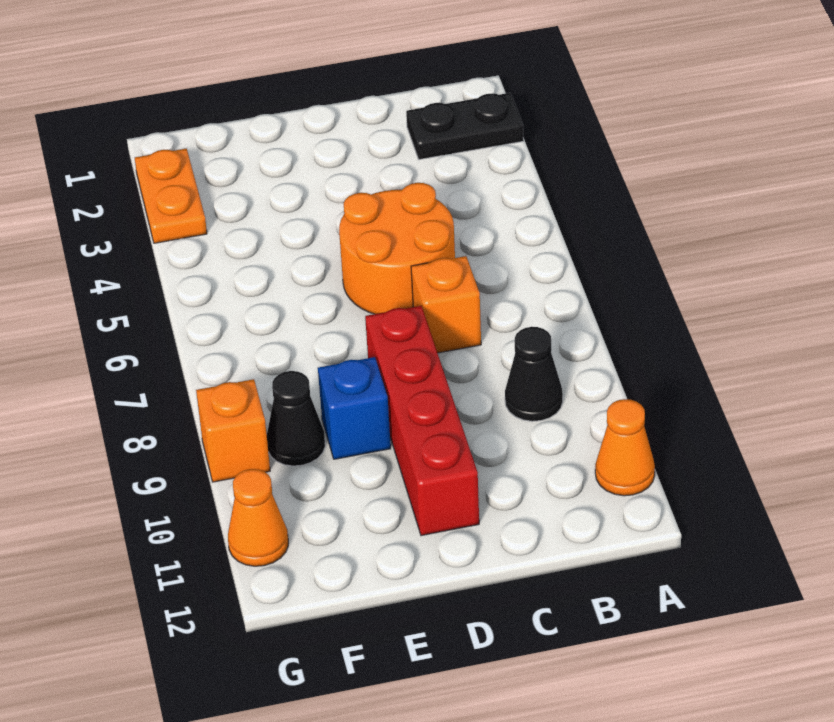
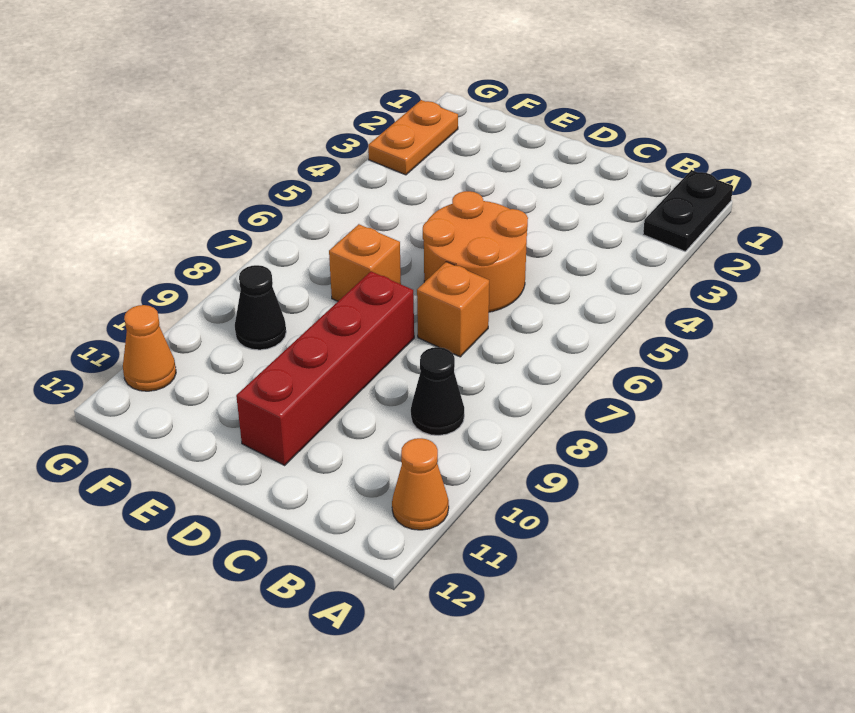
black 1x2 plate [406,93,524,159] -> black 1x2 plate turned to [643,170,733,252]
blue 1x1 brick [318,357,391,459] -> none
orange 1x1 brick [196,379,270,482] -> orange 1x1 brick moved to [329,224,401,301]

